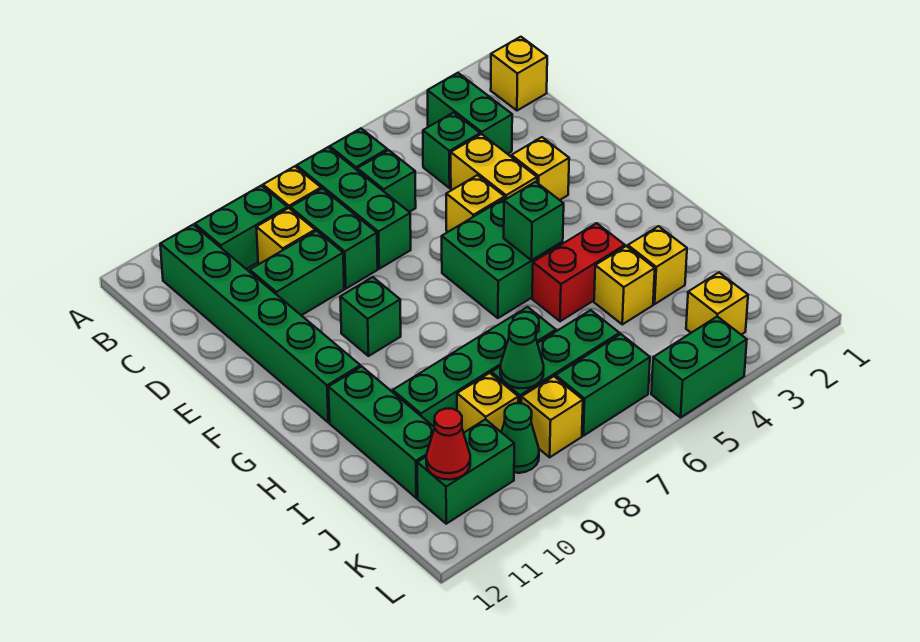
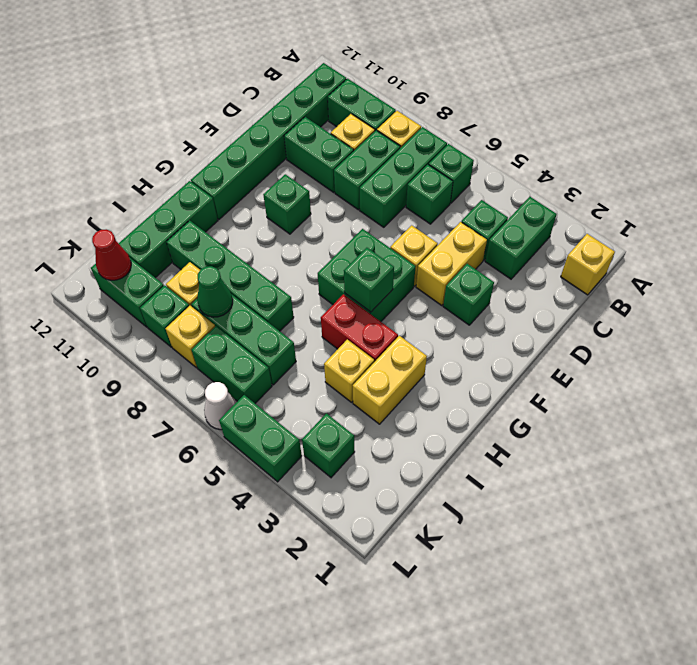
yellow 1x1 brick [511,137,569,200] -> green 1x1 brick [443,264,494,325]
yellow 1x1 brick [628,226,687,304] -> yellow 1x2 brick [353,336,427,424]
yellow 1x1 brick [686,273,748,335] -> green 1x1 brick [302,413,355,478]
green 1x1 cone [501,403,539,473] -> green 1x1 brick [140,285,189,347]
none -> white 1x1 cone [204,382,237,430]

